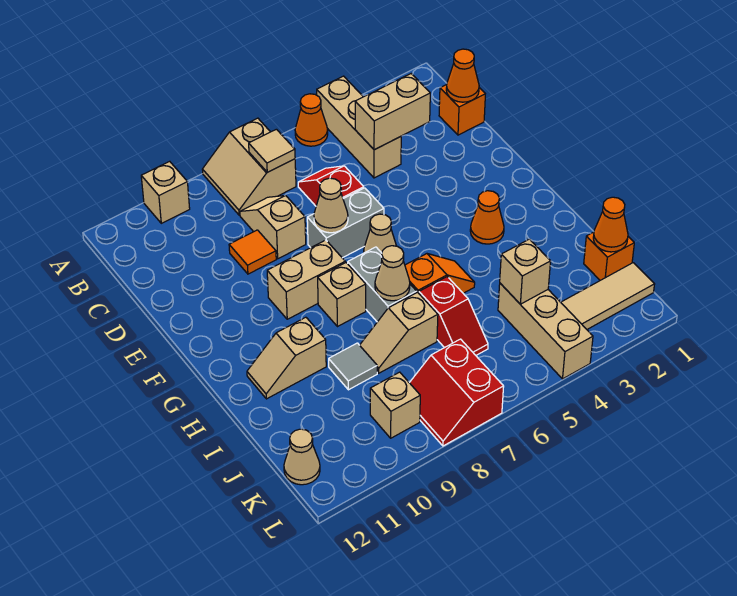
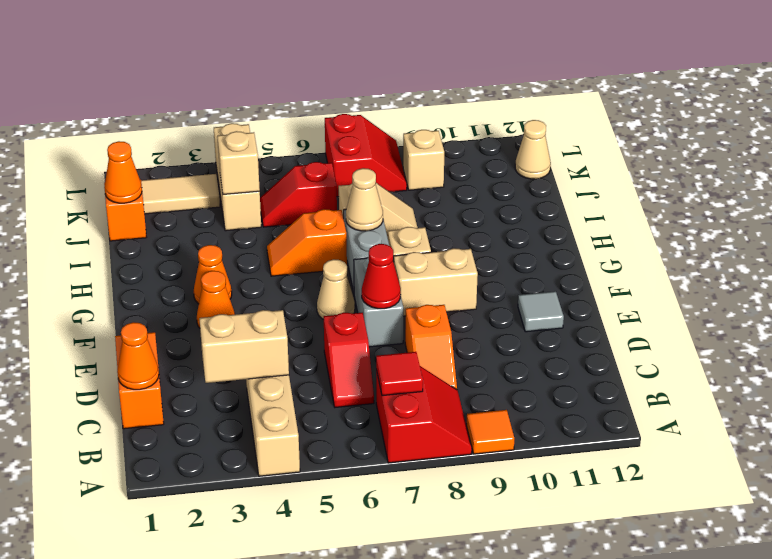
orange 1x1 cone [295,94,328,146] -> orange 1x1 cone moved to [197,271,235,328]
tan 2x2 slope [202,118,296,215] -> red 2x2 slope [376,366,472,463]
tan 1x1 brick [141,161,190,223] -> none
tan 1x1 tile [249,129,295,172] -> red 1x1 tile [376,352,423,396]
orange 1x1 brick [439,85,485,135] -> orange 1x2 brick [115,332,164,429]
tan 1x2 slope [240,196,306,259] -> orange 1x2 slope [405,305,457,389]
orange 1x1 tile [229,230,276,274] -> orange 1x1 tile moved to [466,410,514,454]
grey 1x2 brick [307,188,384,258] -> grey 1x2 brick turned to [354,257,403,347]
tan 1x1 cone [314,178,348,233] -> red 1x1 cone [362,244,401,309]
tan 1x2 slope [247,317,326,399] -> none
red 1x2 slope [419,277,488,355] -> red 1x2 slope turned to [260,162,337,227]
grey 1x1 tile [329,343,377,390] -> grey 1x1 tile moved to [518,291,564,332]

